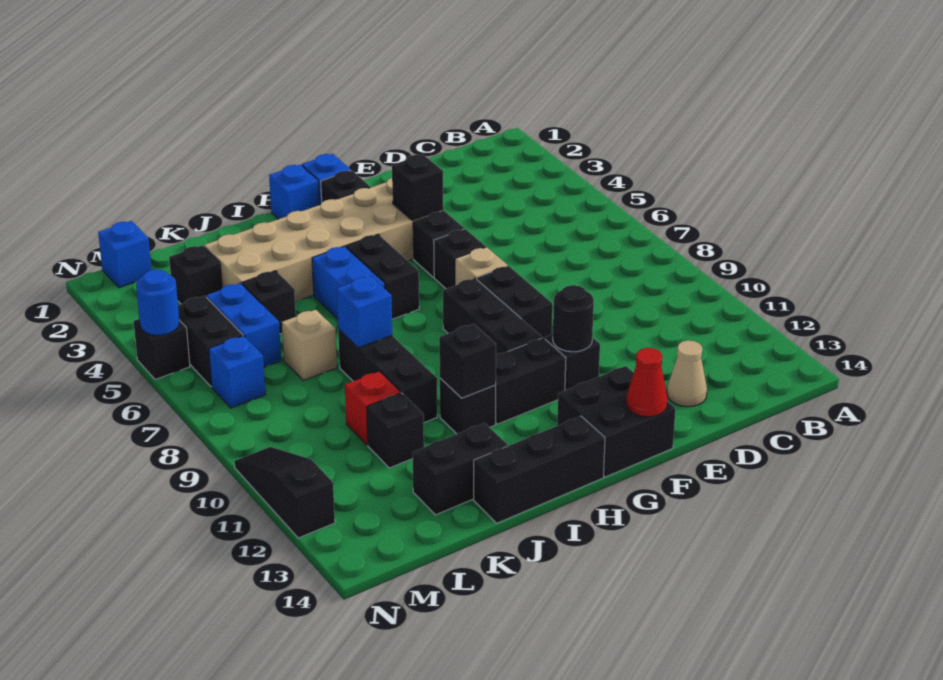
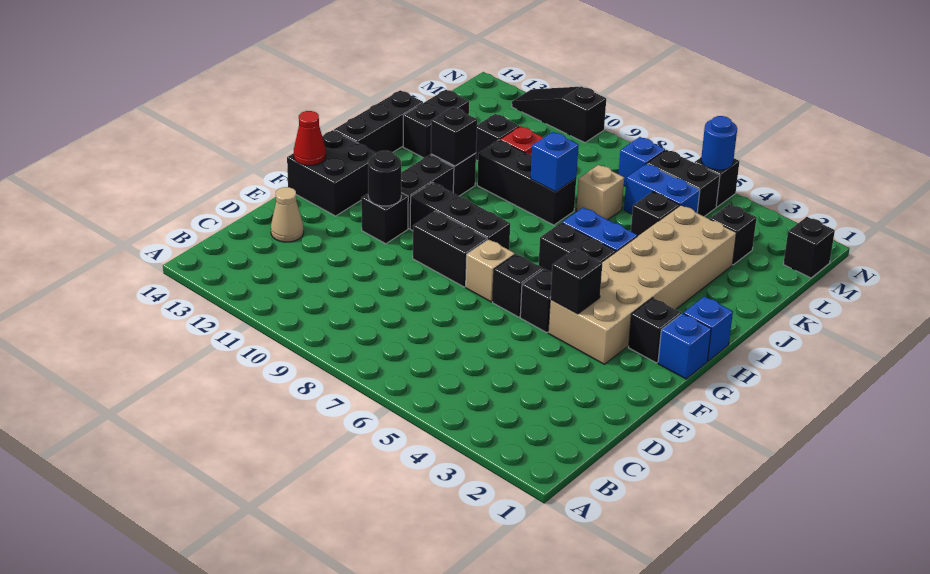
blue 1x1 brick [98,221,151,288] -> black 1x1 brick [783,217,835,278]
black 1x3 slope [234,447,335,538] -> black 1x3 slope turned to [512,87,606,143]

